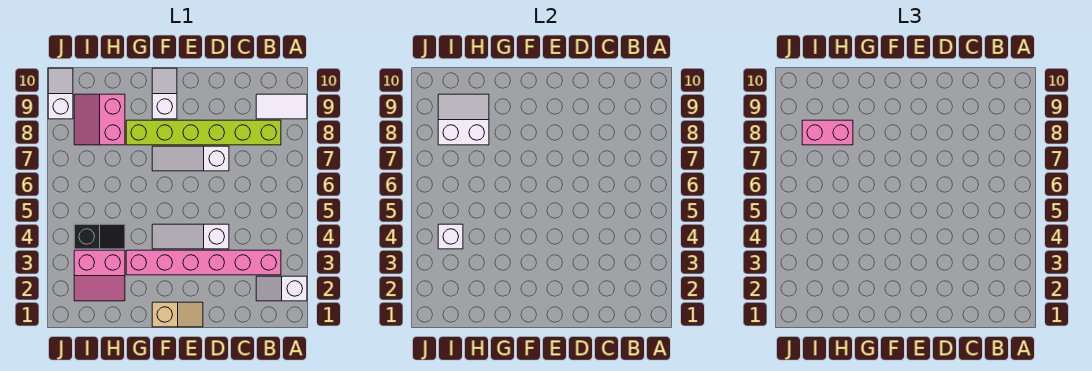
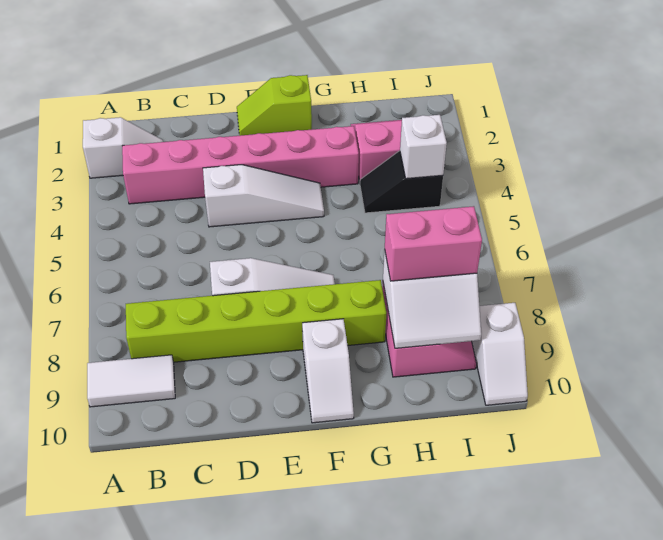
tan 1x2 slope [152,302,203,327] -> lime 1x2 slope [237,75,312,136]

